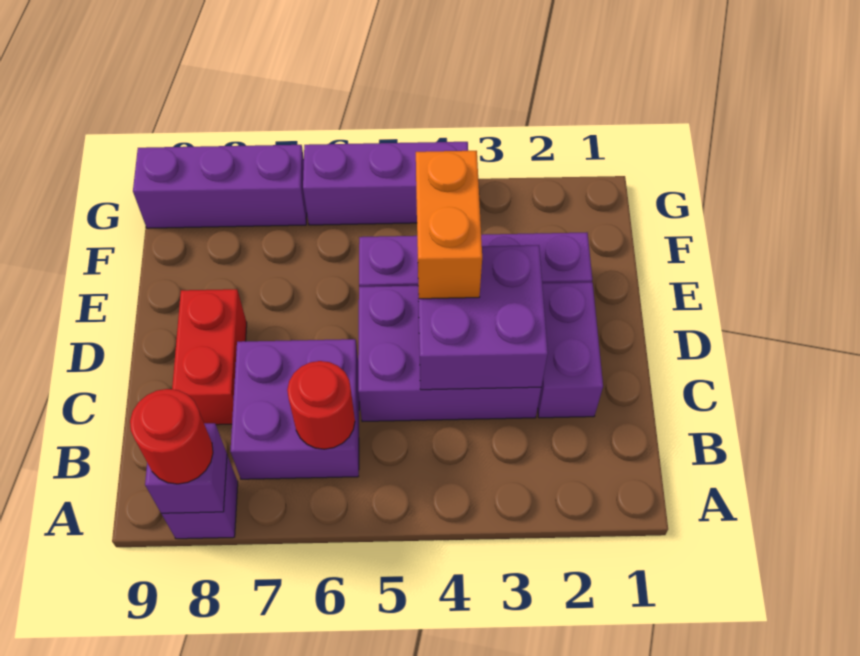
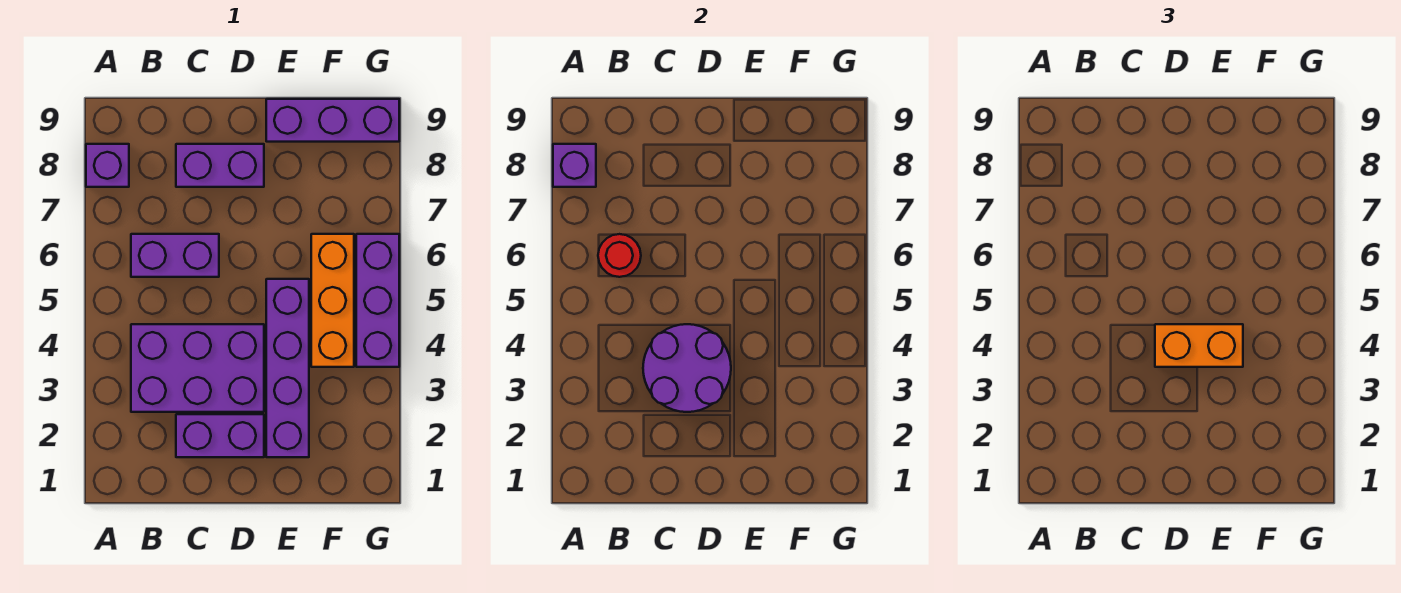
red 1x1 round brick [130,389,213,484] -> none
purple 2x2 brick [230,339,359,479] -> purple 1x2 brick [131,234,219,277]
purple 2x3 brick [358,286,541,422] -> purple 2x3 brick turned to [131,324,264,412]
purple 2x2 brick [418,245,548,390] -> purple 2x2 round brick [643,324,731,412]
red 1x2 brick [172,289,247,425] -> purple 1x2 brick [176,144,264,187]
none -> orange 1x3 brick [311,234,354,367]
purple 1x3 brick [133,145,307,228] -> purple 1x3 brick turned to [266,99,399,142]

